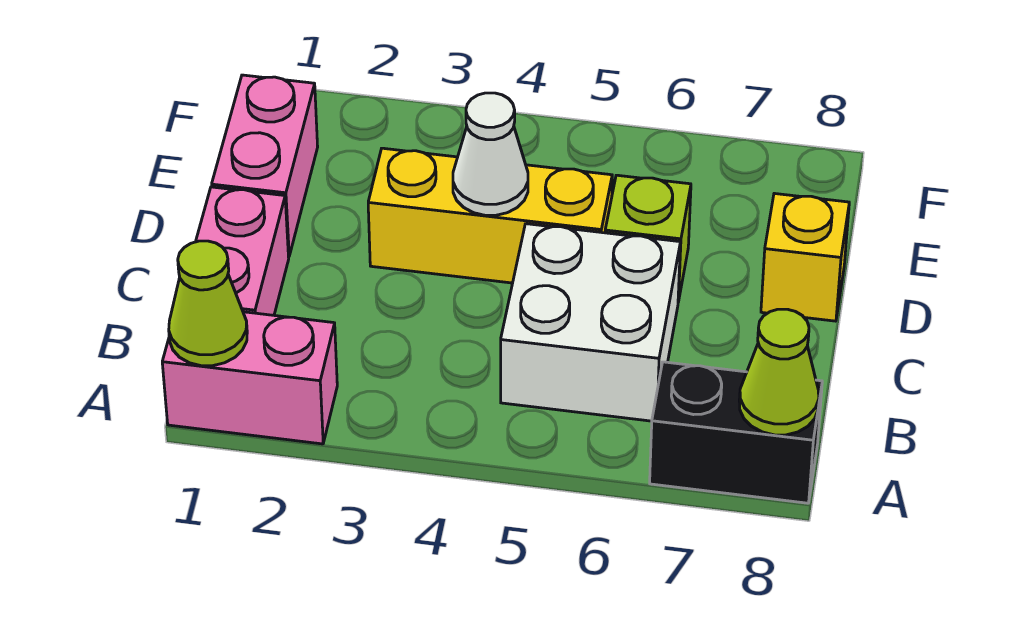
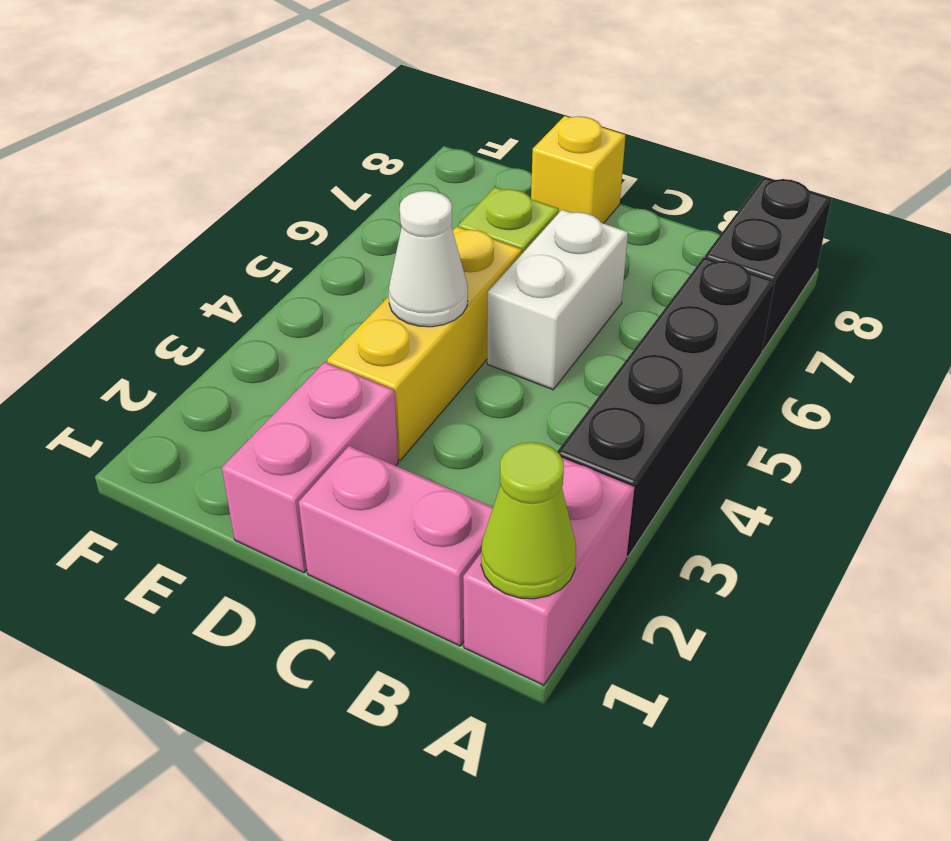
none -> black 1x4 brick [557,257,775,557]
lime 1x1 cone [739,309,819,435] -> none
white 2x2 brick [501,224,680,421] -> white 1x2 brick [487,210,628,390]
pink 1x2 brick [212,75,318,257] -> pink 1x2 brick turned to [222,362,398,573]

